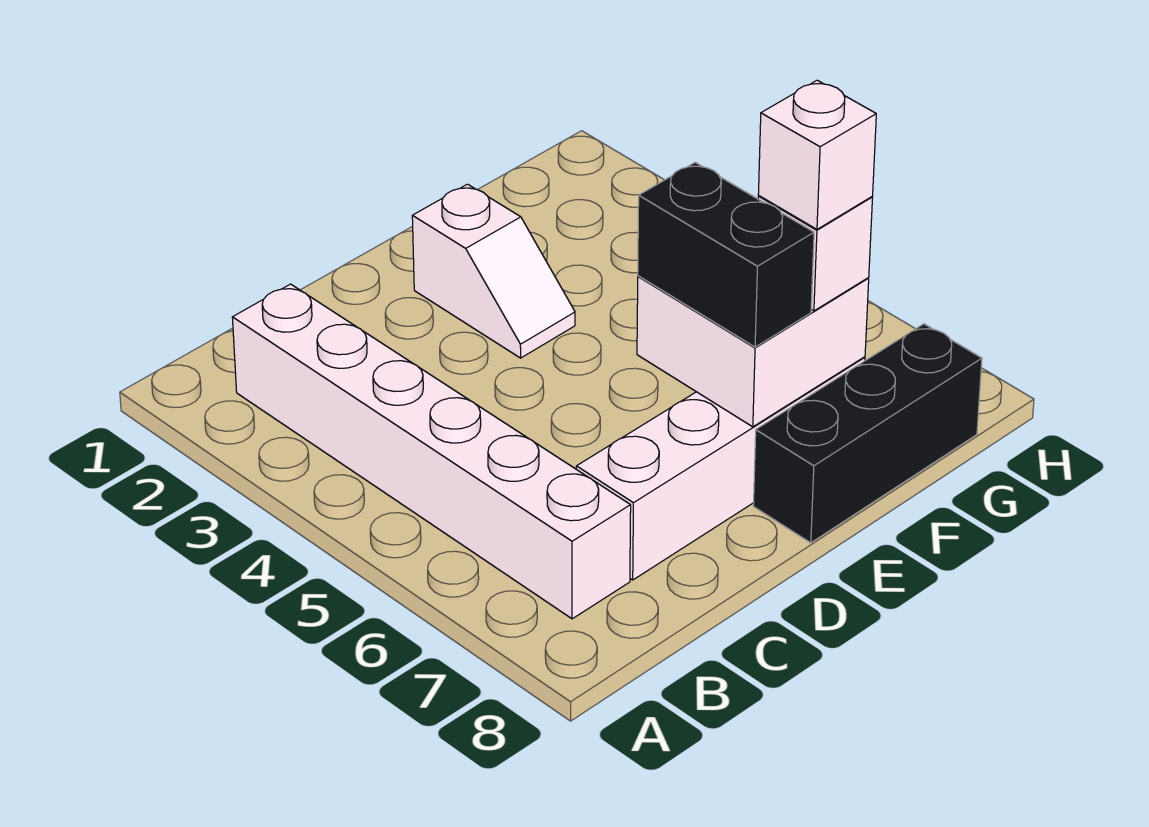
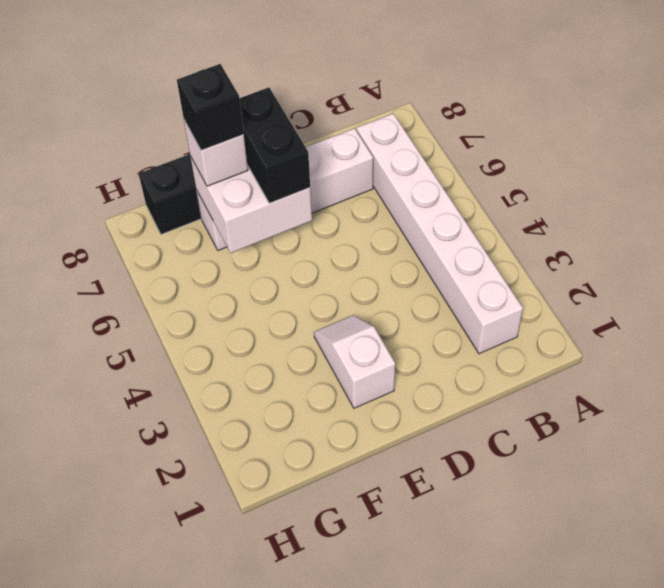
white 1x1 brick [758,80,876,229] -> black 1x1 brick [177,64,244,150]

